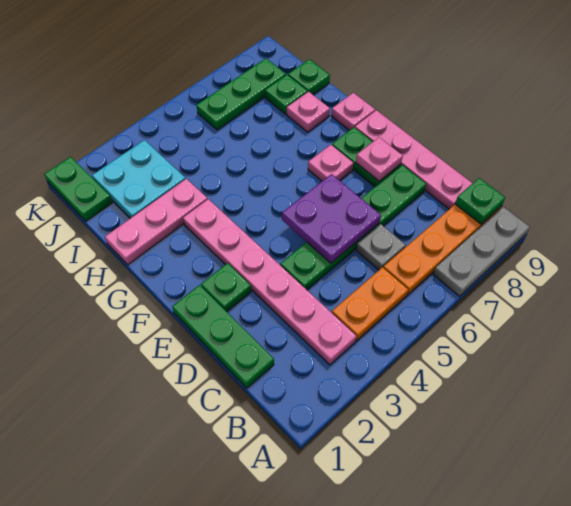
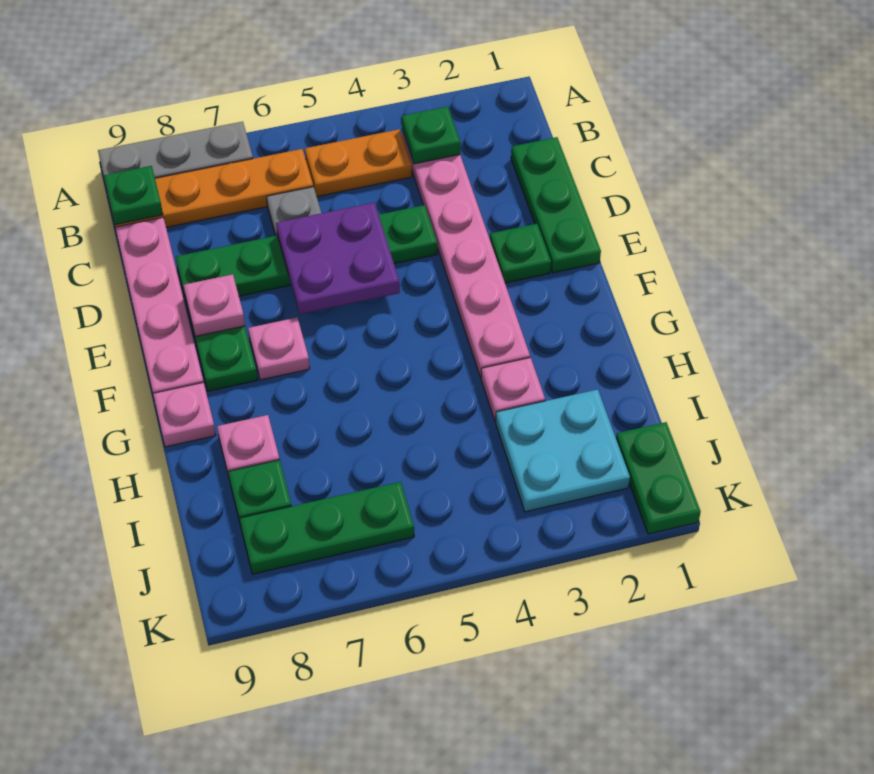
pink 1x3 plate [105,179,207,265] -> pink 1x1 plate [481,358,545,421]
green 1x1 plate [288,59,330,95] -> green 1x1 plate moved to [402,106,460,164]

